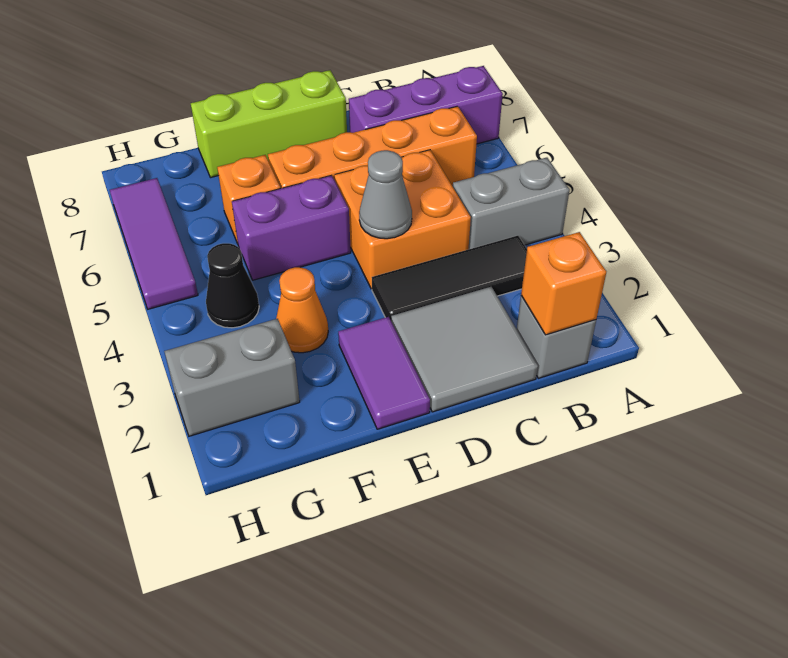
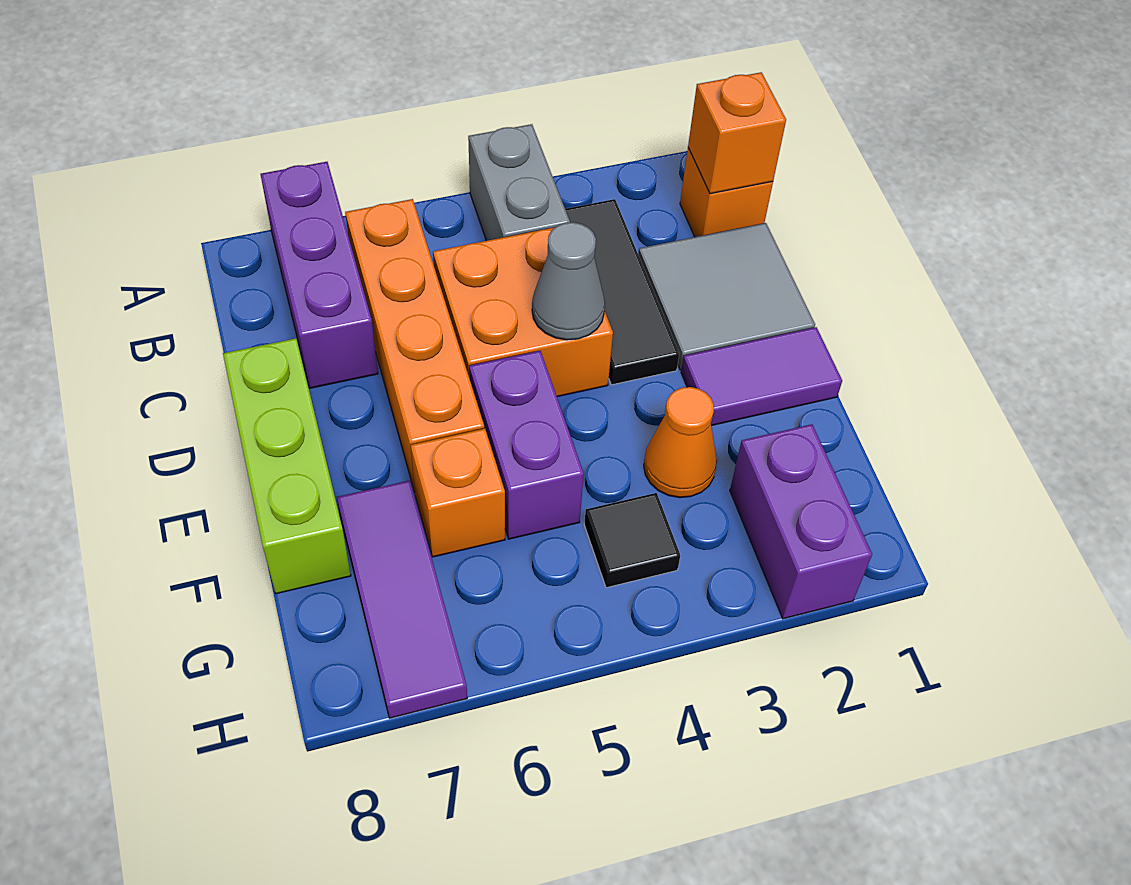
grey 1x1 brick [517,296,596,378] -> orange 1x1 brick [680,148,773,237]
grey 1x2 brick [164,319,300,436] -> purple 1x2 brick [730,424,872,619]
black 1x1 cone [206,243,259,328] -> black 1x1 tile [584,493,680,588]
purple 1x3 tile [110,178,198,309] -> purple 1x3 tile turned to [337,481,467,718]

